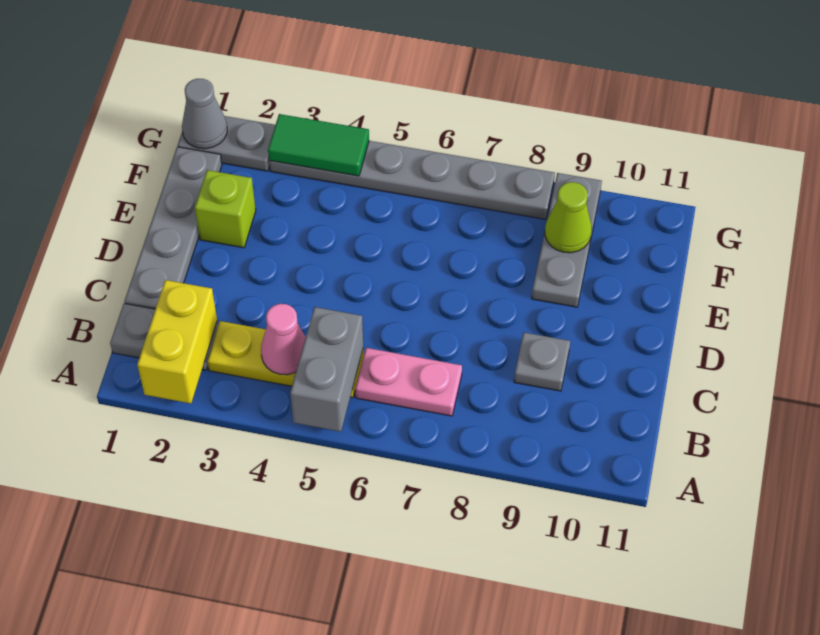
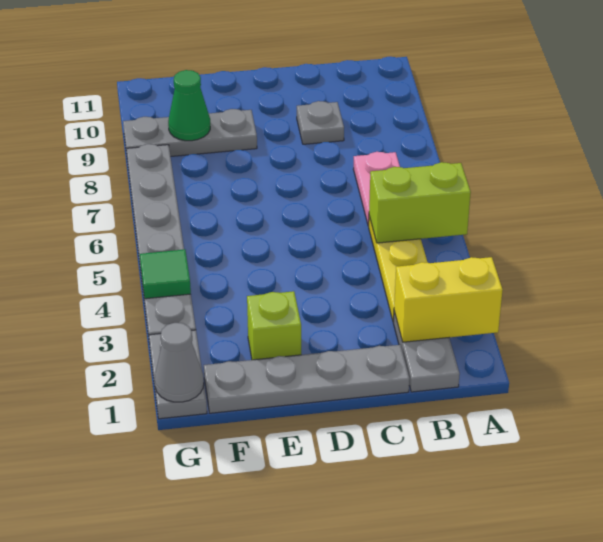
grey 1x2 brick [290,307,363,432] -> lime 1x2 brick [369,162,471,243]
pink 1x1 cone [261,304,306,375] -> none
lime 1x1 cone [545,182,592,253] -> green 1x1 cone [168,70,210,141]
green 1x2 tile [268,114,369,176] -> green 1x1 tile [140,249,191,299]

